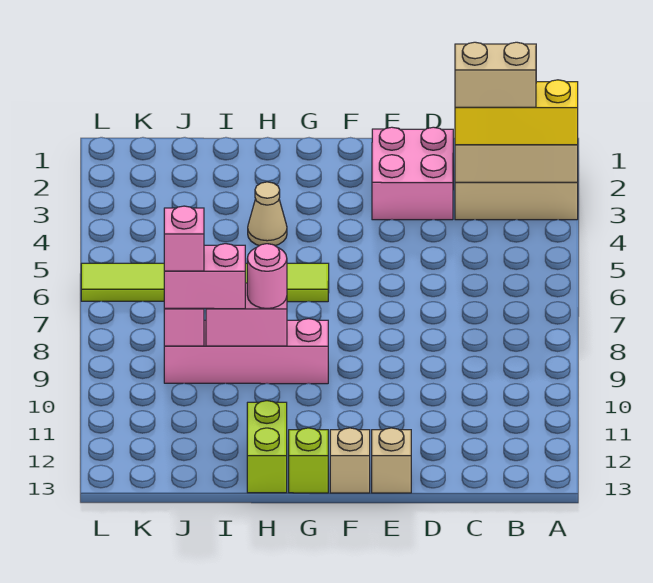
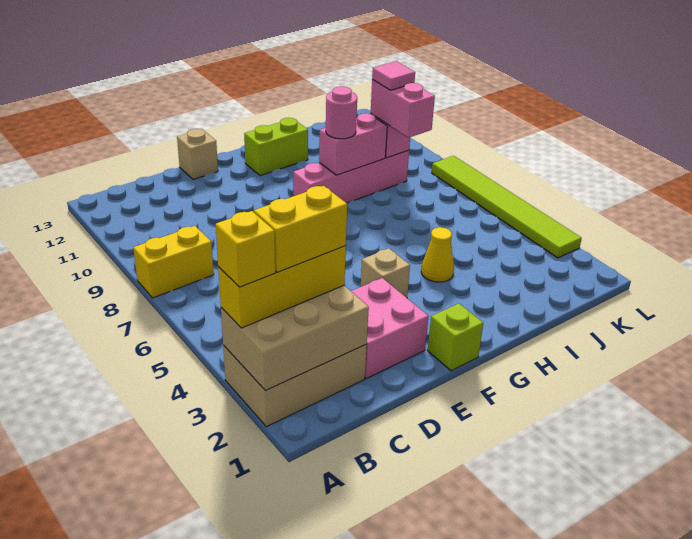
none -> yellow 1x1 brick [216,211,275,287]
none -> yellow 1x2 brick [133,226,214,298]
tan 1x2 brick [455,42,536,107] -> yellow 1x2 brick [254,186,347,273]
tan 1x1 brick [330,428,370,493] -> tan 1x1 brick moved to [361,248,410,298]
lime 1x6 tile [81,263,329,302] -> lime 1x6 tile turned to [432,156,582,258]
lime 1x1 brick [289,428,328,493] -> lime 1x1 brick moved to [428,304,483,371]
tan 1x1 cone [248,182,287,246] -> yellow 1x1 cone [421,227,454,282]
lime 1x2 brick [247,401,287,493] -> lime 1x2 brick turned to [244,118,308,176]
pink 1x2 brick [164,244,245,309] -> pink 1x2 brick turned to [371,80,435,138]
pink 1x1 brick [164,206,204,271] -> pink 1x1 tile [372,61,415,90]

